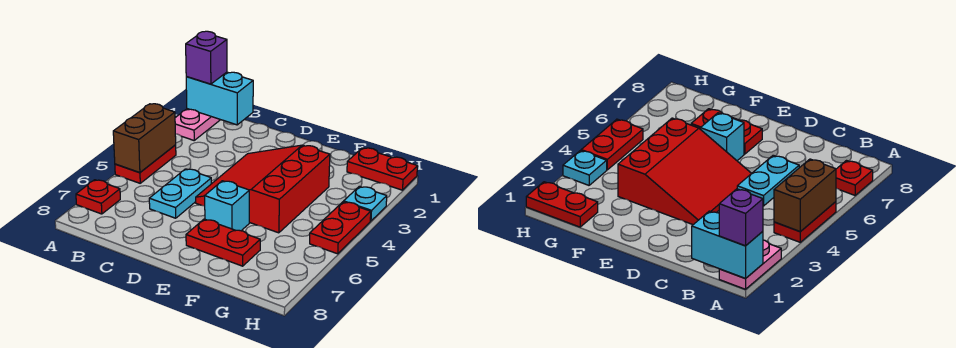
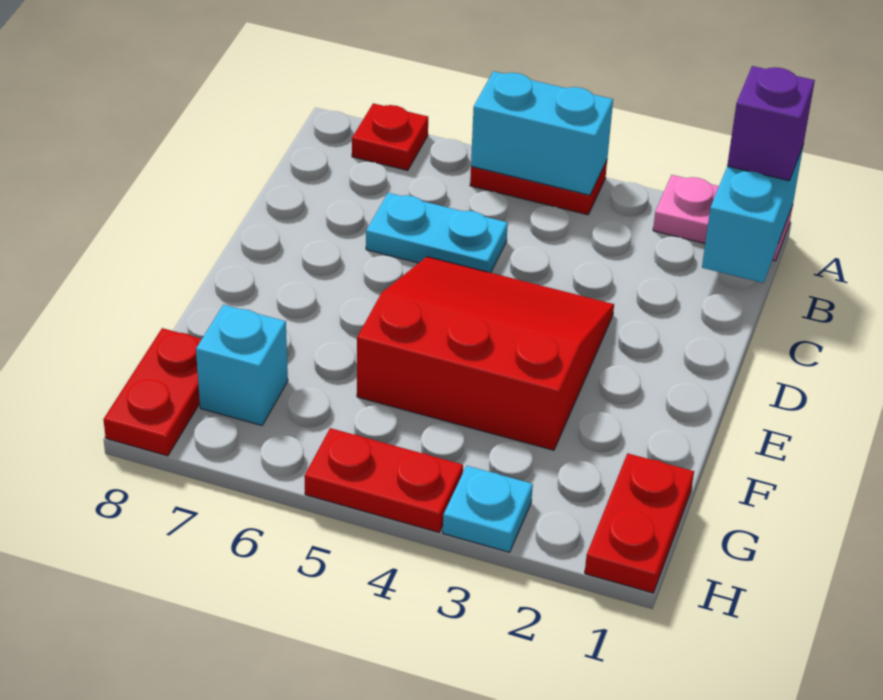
brown 1x2 brick [113,104,176,173] -> cyan 1x2 brick [471,71,613,195]
cyan 1x1 brick [205,181,249,231] -> cyan 1x1 brick moved to [196,305,288,425]
red 1x2 plate [186,219,260,266] -> red 1x2 plate moved to [103,328,202,456]

